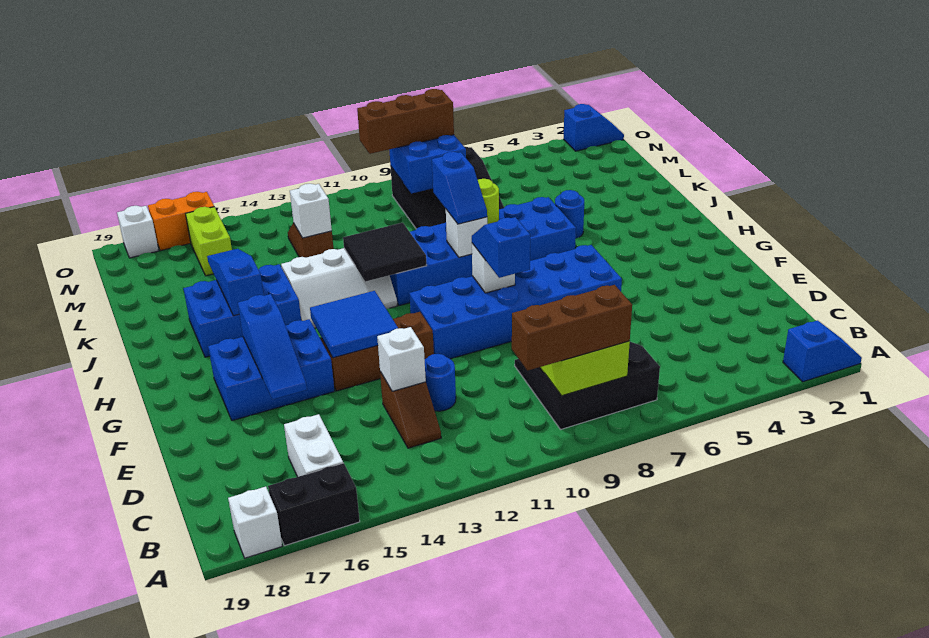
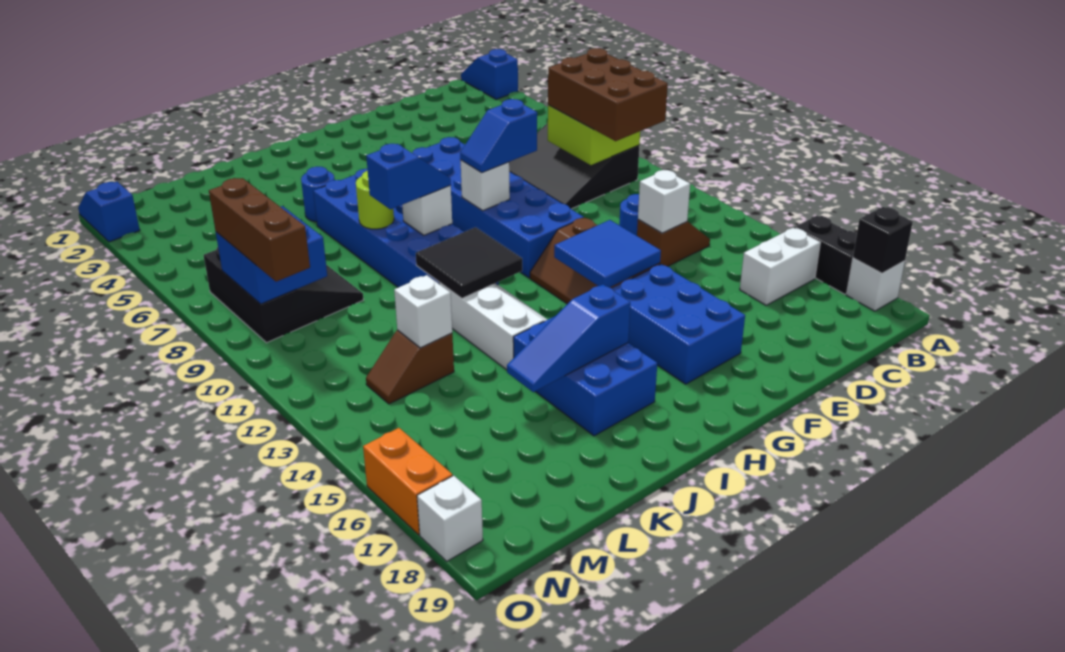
none -> black 1x1 brick [853,207,913,273]
brown 1x3 brick [512,285,632,371] -> brown 2x3 brick [548,48,668,141]
blue 1x3 slope [238,294,307,399] -> none
lime 1x2 brick [186,207,232,276] -> none

